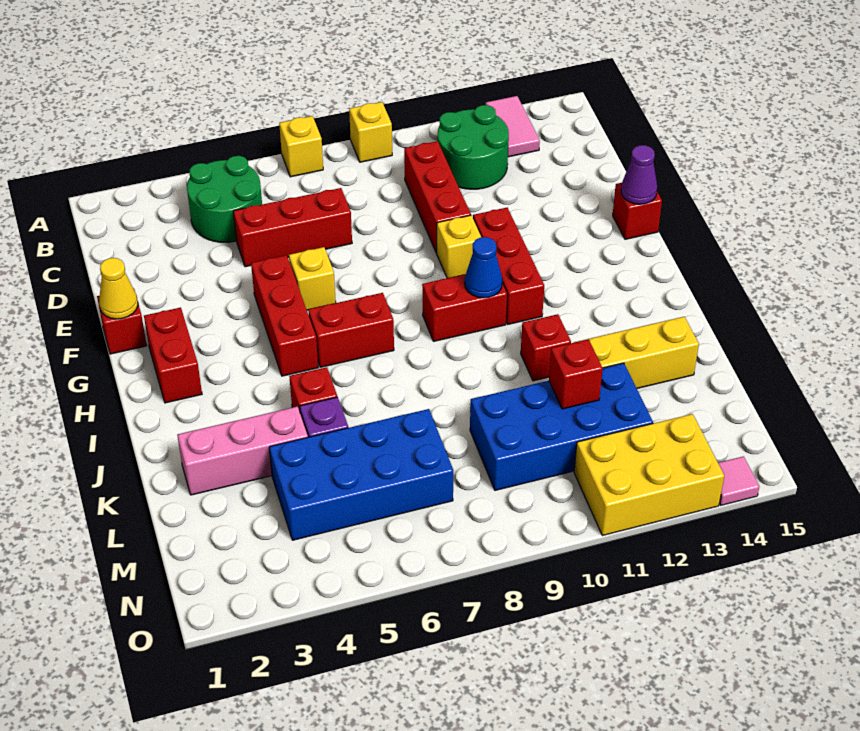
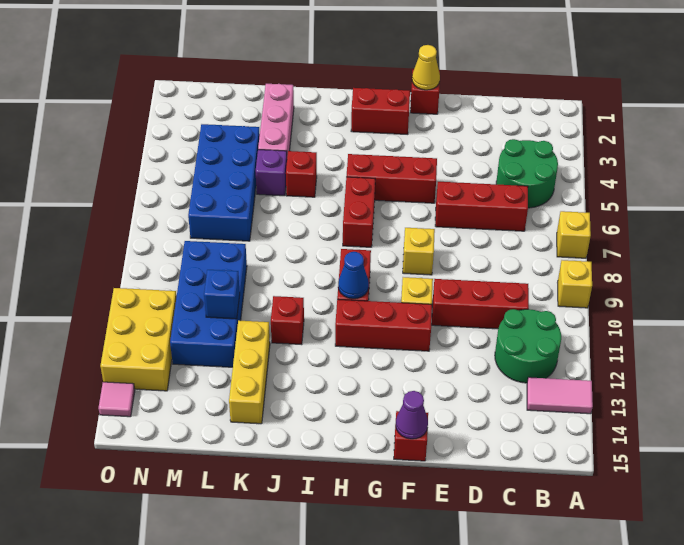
red 1x3 brick [233,188,352,267] -> red 1x3 brick turned to [435,182,528,231]
yellow 1x1 brick [289,247,336,310] -> yellow 1x1 brick moved to [403,228,435,275]
red 1x1 brick [549,339,603,409] -> blue 1x1 brick [204,270,240,319]

